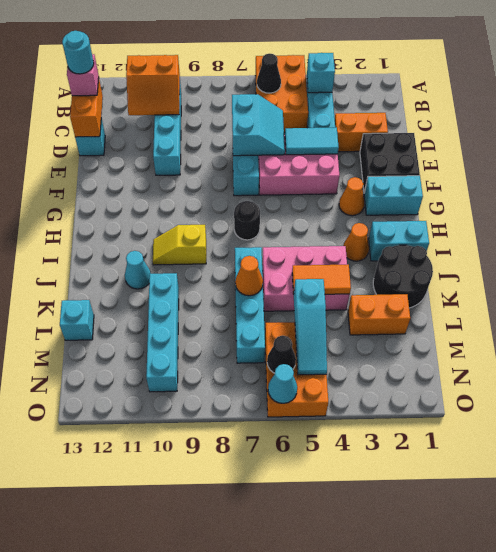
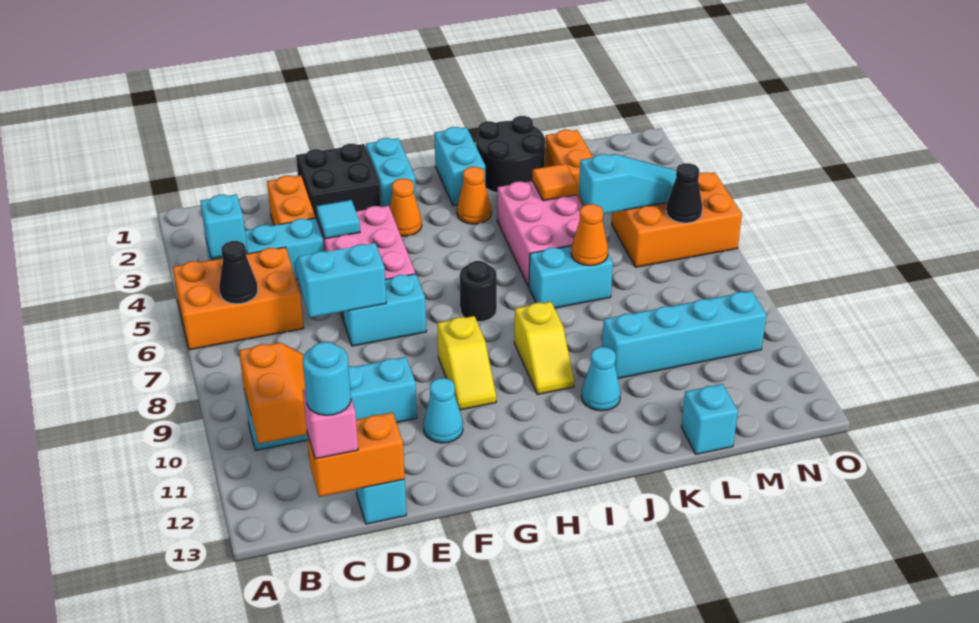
cyan 1x2 tile [285,127,339,155] -> cyan 1x1 tile [317,200,360,239]
none -> yellow 1x2 slope [437,316,496,410]
cyan 1x4 brick [235,247,265,363] -> cyan 1x2 brick [529,246,613,308]
orange 1x2 tile [292,265,351,294] -> orange 1x1 tile [533,164,577,201]
cyan 1x1 cone [268,364,297,403] -> cyan 1x1 cone moved to [423,378,463,443]

